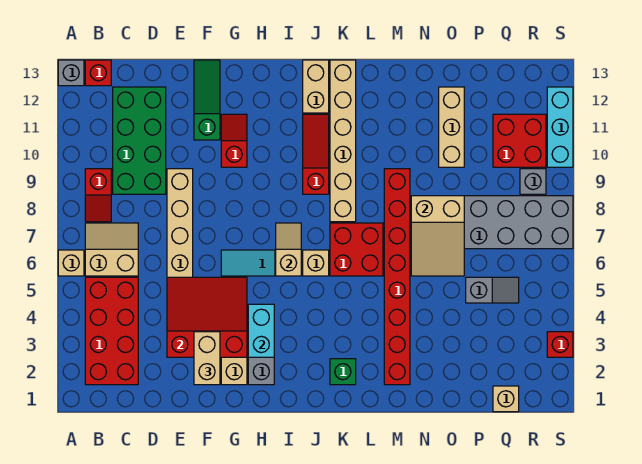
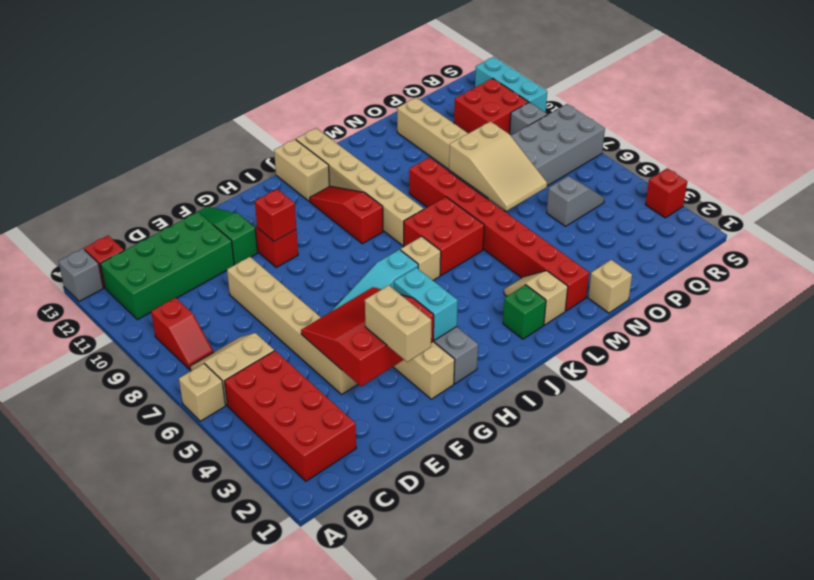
green 2x4 brick [113,87,166,194] -> green 2x4 brick turned to [100,212,234,320]
none -> red 1x1 brick [255,189,296,242]
tan 1x2 slope [276,223,301,276] -> tan 1x2 slope moved to [504,271,568,325]
tan 1x1 brick [493,386,519,412] -> tan 1x1 brick moved to [588,260,632,313]

